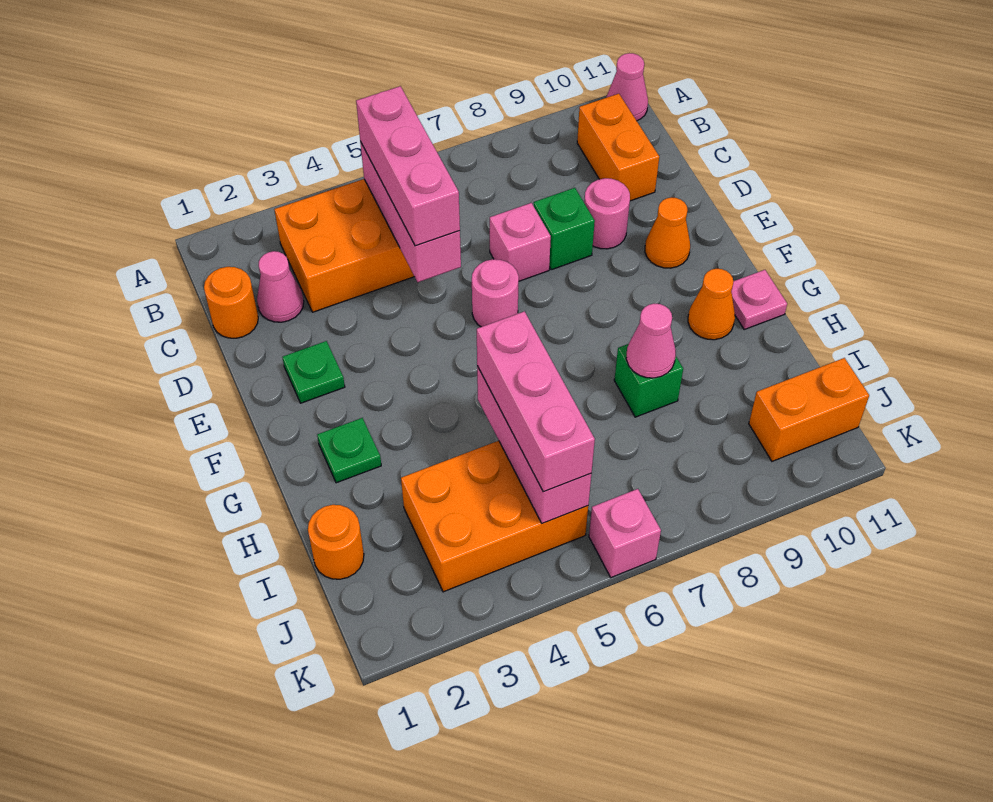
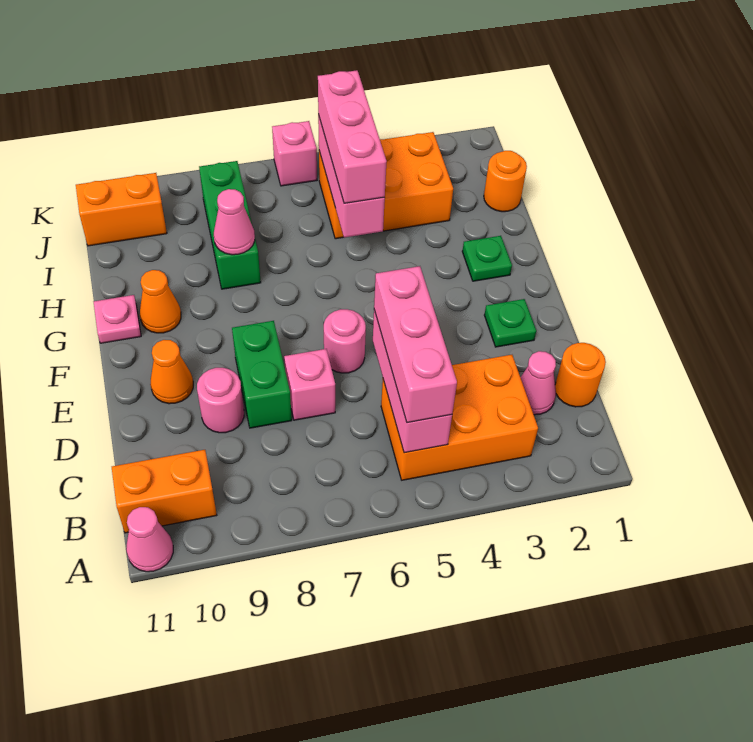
orange 1x2 brick [577,94,659,201] -> orange 1x2 brick turned to [112,450,217,533]
green 1x1 brick [534,188,595,270] -> green 1x2 brick [232,321,292,428]
green 1x1 brick [614,344,683,417] -> green 1x3 brick [199,161,261,289]

